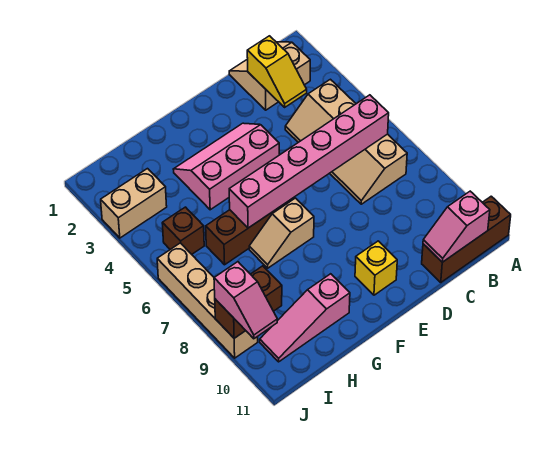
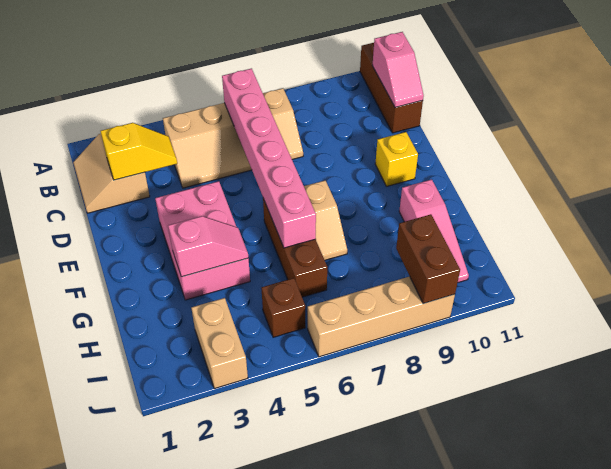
pink 2x3 slope [173,123,279,210] -> pink 2x3 brick [155,181,250,300]
pink 1x2 slope [214,262,277,339] -> pink 1x2 slope moved to [168,216,248,277]

